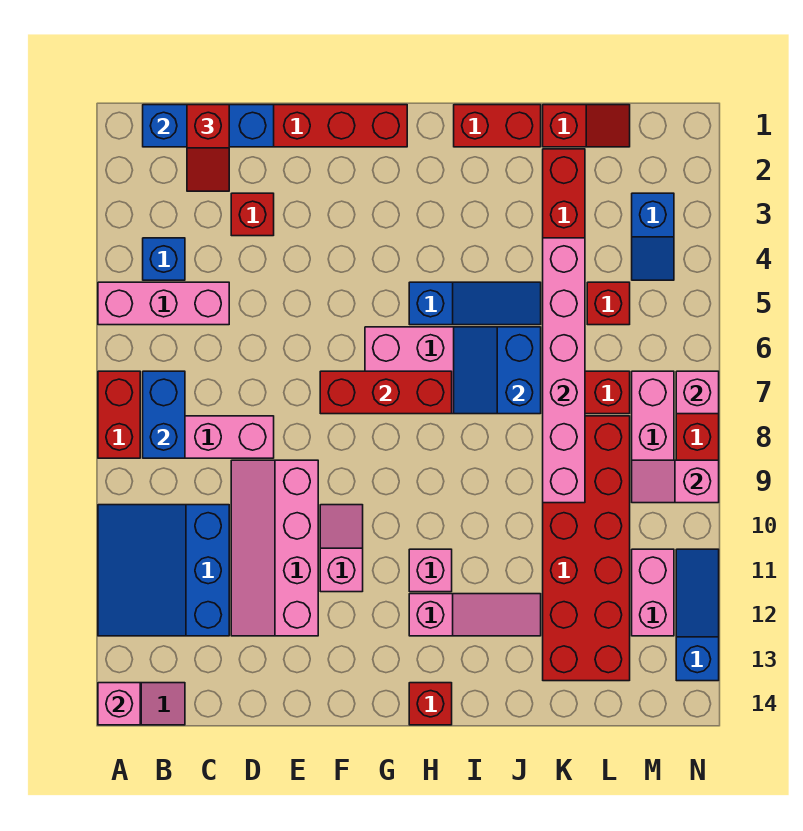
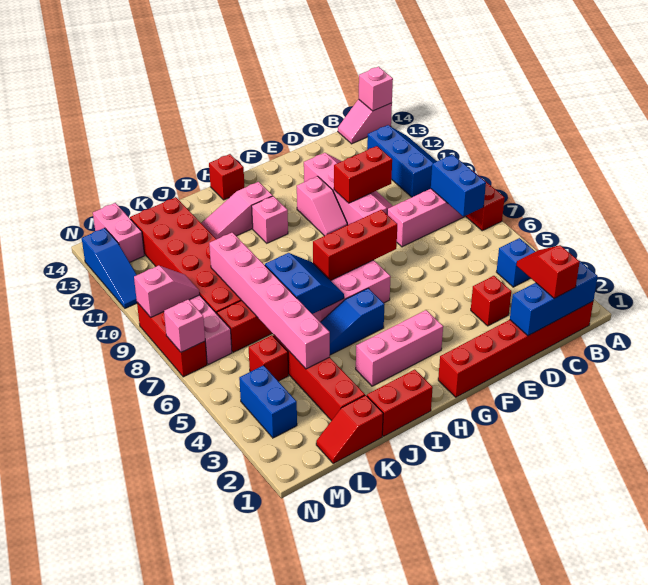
pink 1x3 brick [98,282,229,325] -> pink 1x3 brick moved to [356,310,443,386]
blue 3x3 slope [98,505,229,636] -> blue 2x3 slope [367,125,437,197]
none -> red 1x2 brick [334,146,392,203]
blue 1x2 slope [632,193,674,280] -> blue 1x2 brick [239,365,297,438]
pink 1x2 brick [632,549,674,636] -> pink 1x2 brick moved to [93,203,145,262]

